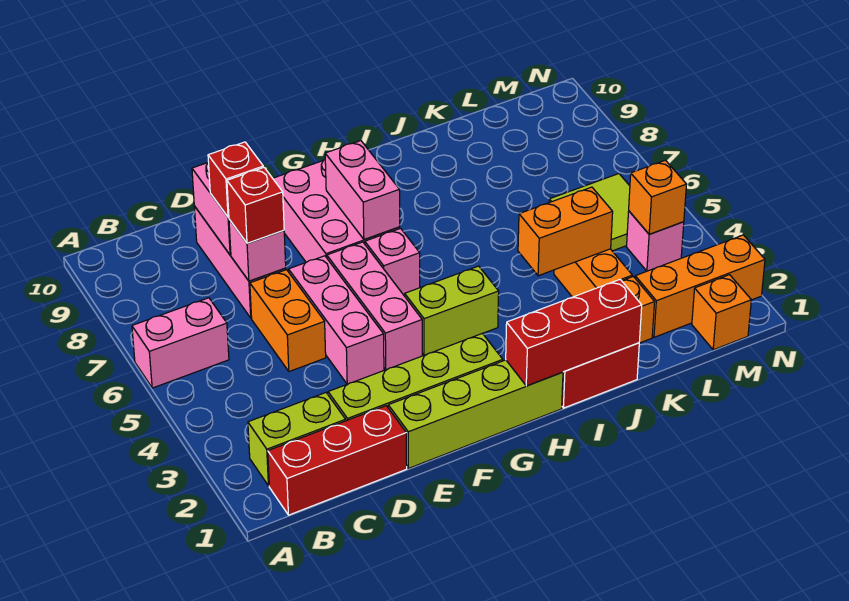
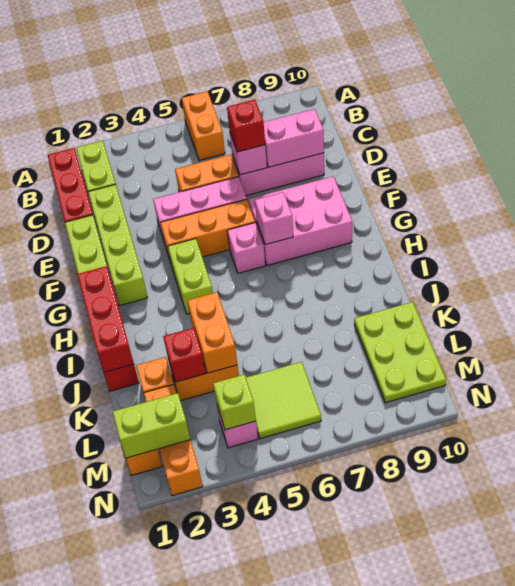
pink 1x2 brick [132,298,229,388] -> orange 1x2 brick [182,91,225,161]
red 1x1 brick [208,142,263,217] -> red 1x1 brick moved to [163,328,206,382]
pink 1x3 brick [327,242,422,370] -> orange 1x3 brick [160,199,255,262]
pink 1x2 brick [325,141,400,240] -> pink 1x1 brick [255,192,293,245]
none -> lime 2x3 plate [354,302,446,403]
none -> lime 1x2 brick [113,393,190,458]
orange 1x1 brick [629,160,687,234] -> lime 1x1 brick [213,375,256,430]

